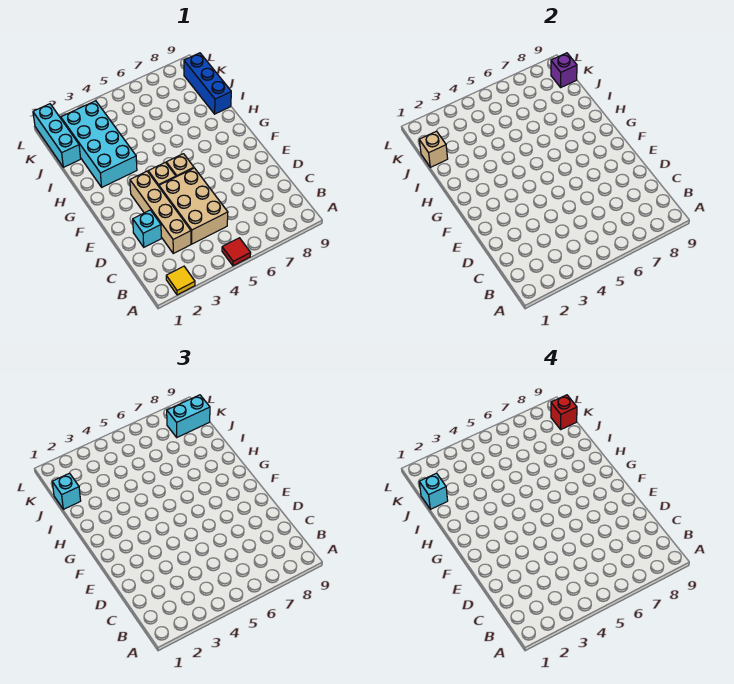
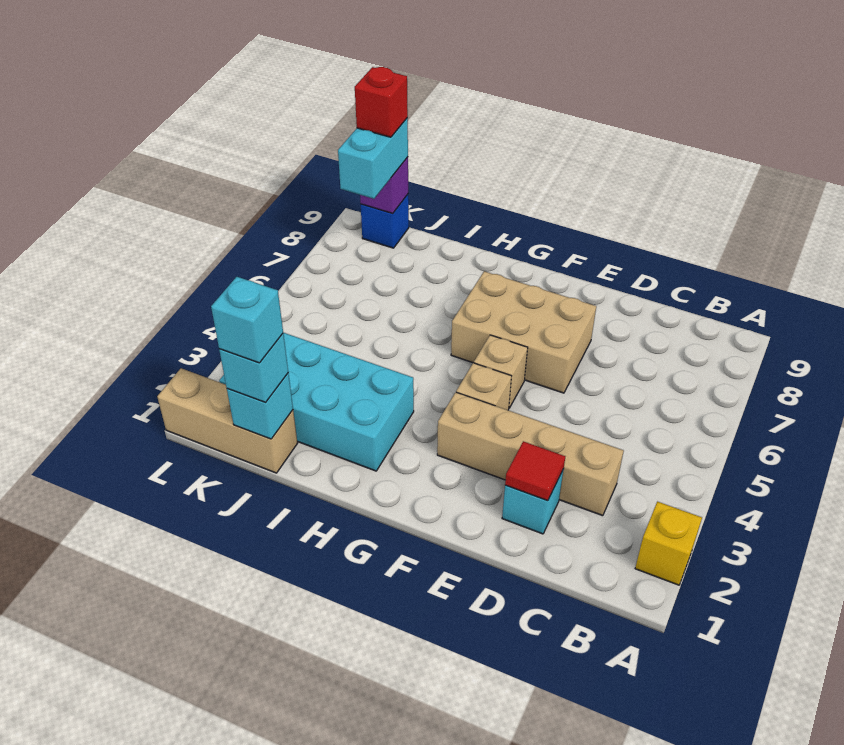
yellow 1x1 tile [166,266,195,295] -> yellow 1x1 brick [635,502,702,585]
red 1x1 tile [222,238,251,266] -> red 1x1 tile moved to [505,441,565,501]
tan 2x3 brick [159,168,228,244] -> tan 2x3 brick moved to [451,271,596,393]
blue 1x3 brick [184,53,231,114] -> blue 1x1 brick [361,194,409,248]
cyan 1x3 brick [33,104,81,167] -> tan 1x3 brick [157,368,297,473]
tan 1x1 brick [419,131,448,167] -> cyan 1x1 brick [227,373,293,439]

